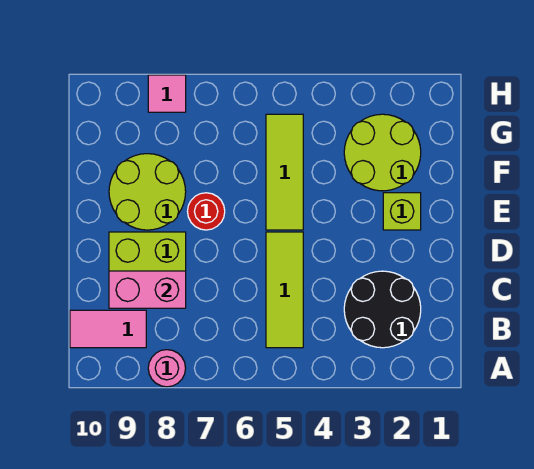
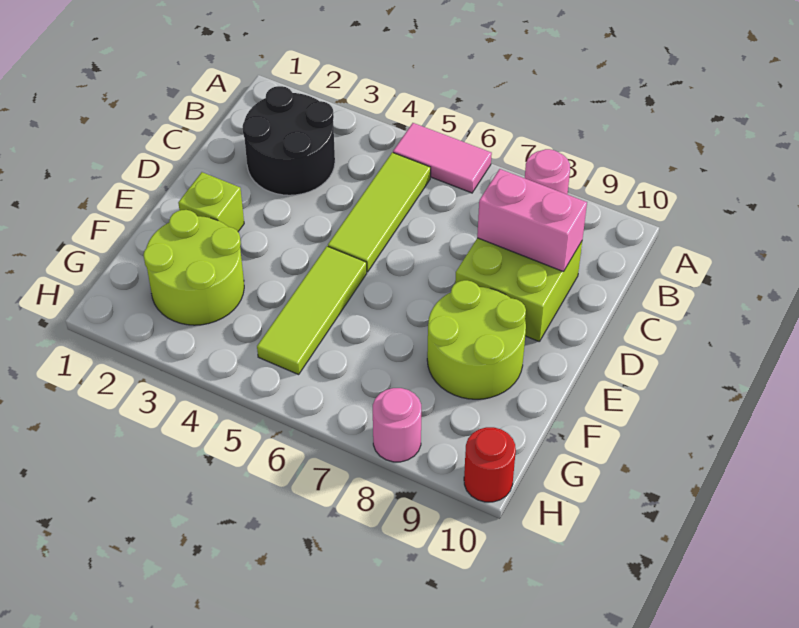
pink 1x2 tile [70,310,146,348] -> pink 1x2 tile moved to [393,123,492,193]
red 1x1 round brick [188,193,225,230] -> red 1x1 round brick moved to [464,427,516,502]
pink 1x1 tile [148,75,186,112] -> pink 1x1 round brick [373,388,421,462]

